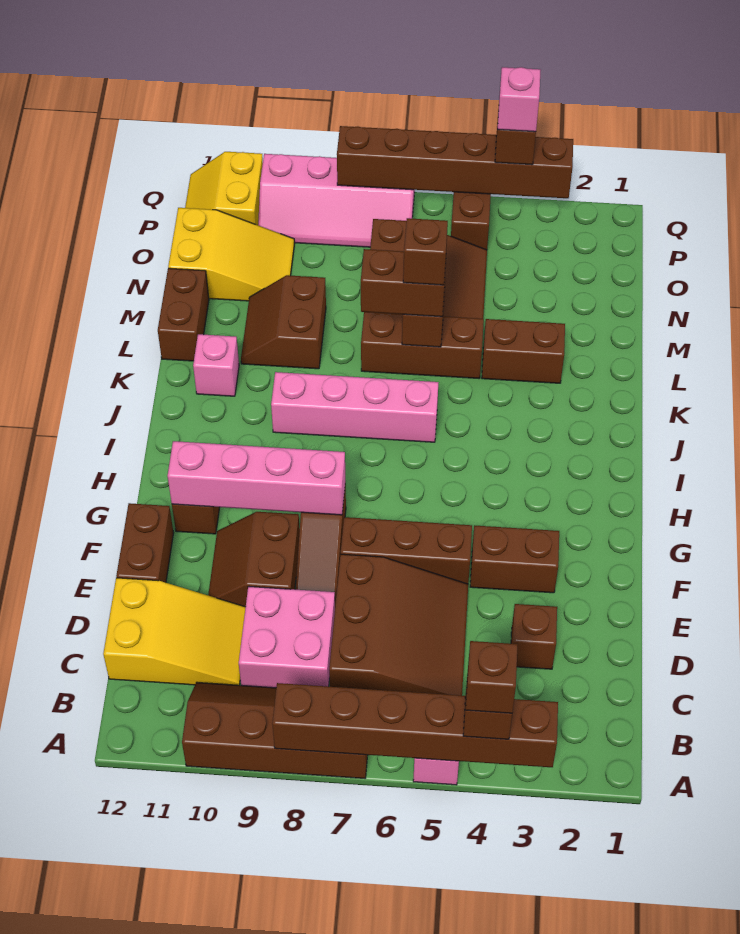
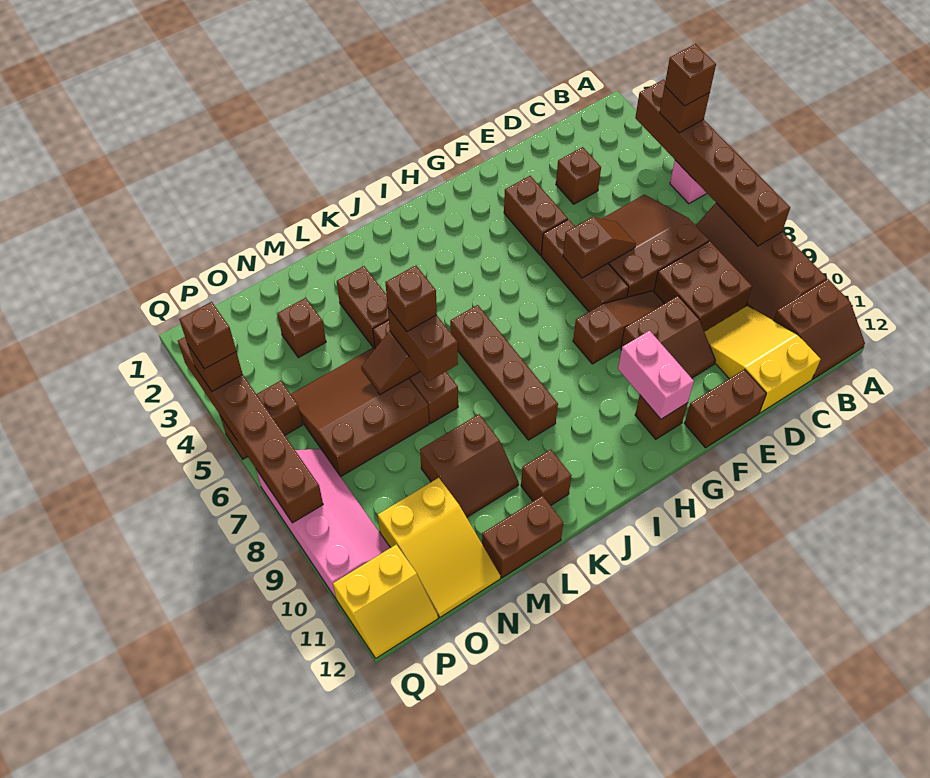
none -> brown 2x2 slope [774,279,865,379]
pink 2x2 brick [239,586,335,688] -> brown 2x2 brick [654,241,752,332]
none -> brown 1x2 slope [563,217,636,278]
pink 1x4 brick [168,441,345,515] -> pink 1x2 brick [618,331,694,419]
pink 1x4 brick [271,372,438,442] -> brown 1x4 brick [450,305,558,440]
pink 1x1 brick [193,334,239,396] -> brown 1x1 brick [521,450,572,506]
none -> brown 1x1 brick [277,298,326,358]
yellow 2x3 slope [168,208,294,301] -> yellow 2x3 slope turned to [378,478,501,617]
pink 1x1 brick [498,67,541,132] -> brown 1x1 brick [179,302,236,369]

